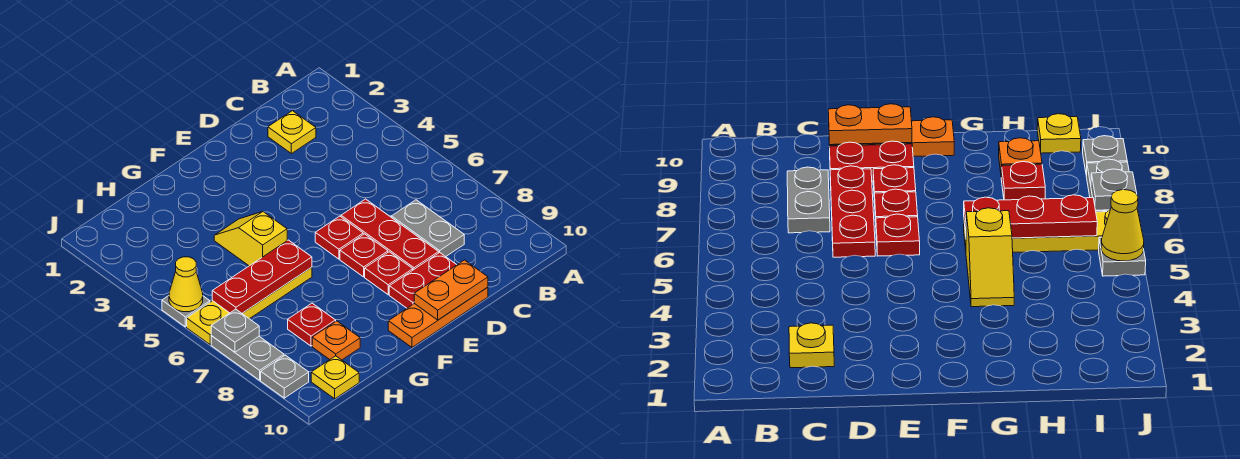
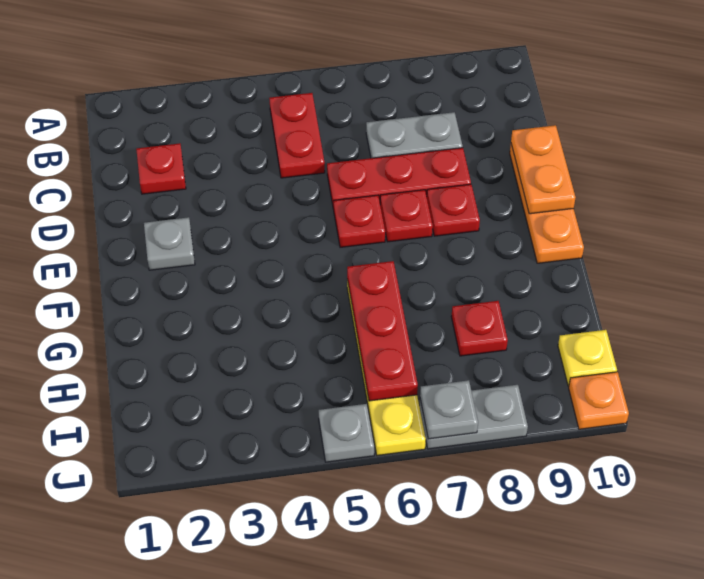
yellow 1x1 plate [268,111,316,154] -> red 1x1 plate [136,143,186,194]
red 1x2 plate [389,253,457,308] -> red 1x2 plate moved to [269,93,325,178]
yellow 1x2 slope [214,212,287,266] -> none
orange 1x1 plate [312,321,360,360] -> orange 1x1 plate moved to [569,372,629,429]
yellow 1x1 cone [169,257,203,312] -> none
grey 1x1 plate [261,355,309,398] -> grey 1x1 plate moved to [144,217,195,270]

